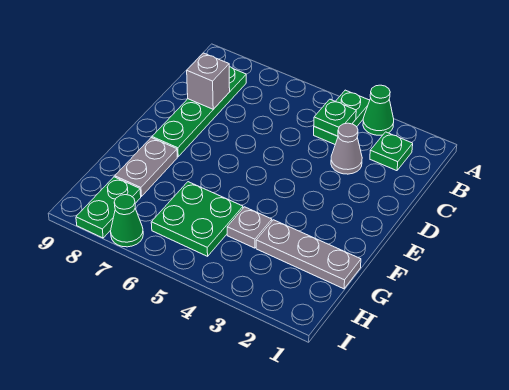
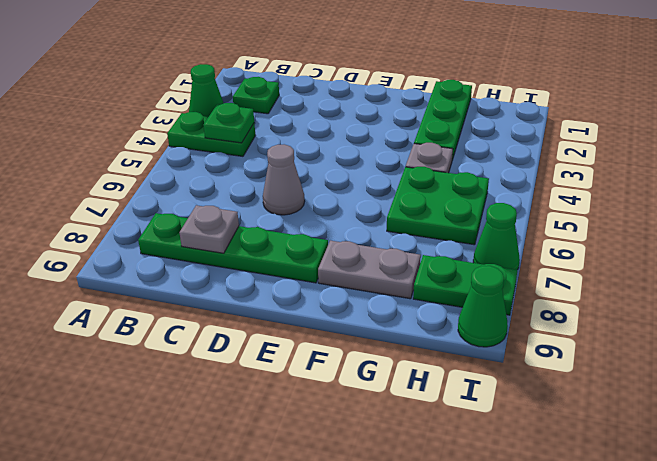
grey 1x1 cone [331,123,362,174] -> grey 1x1 cone moved to [263,144,305,215]
grey 1x1 brick [187,53,230,109] -> grey 1x1 plate [179,205,239,253]
grey 1x3 plate [256,220,361,289] -> green 1x3 plate [414,80,472,160]
none -> green 1x1 cone [458,266,508,347]

